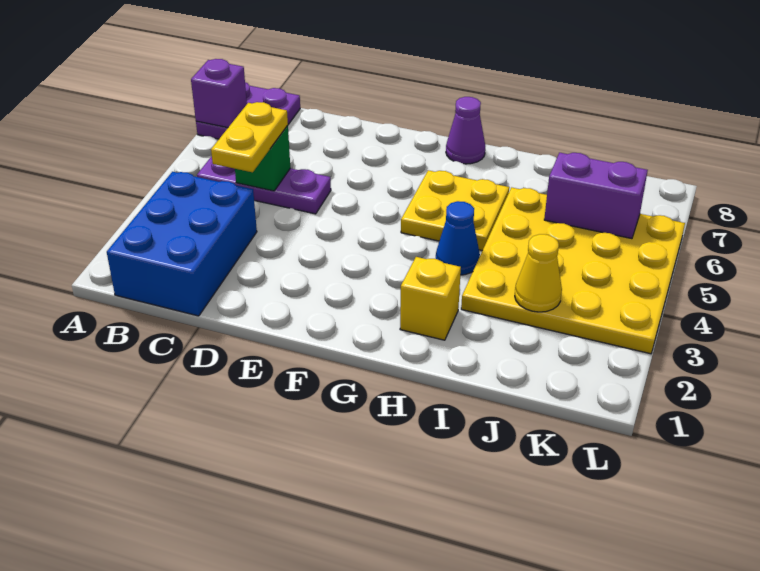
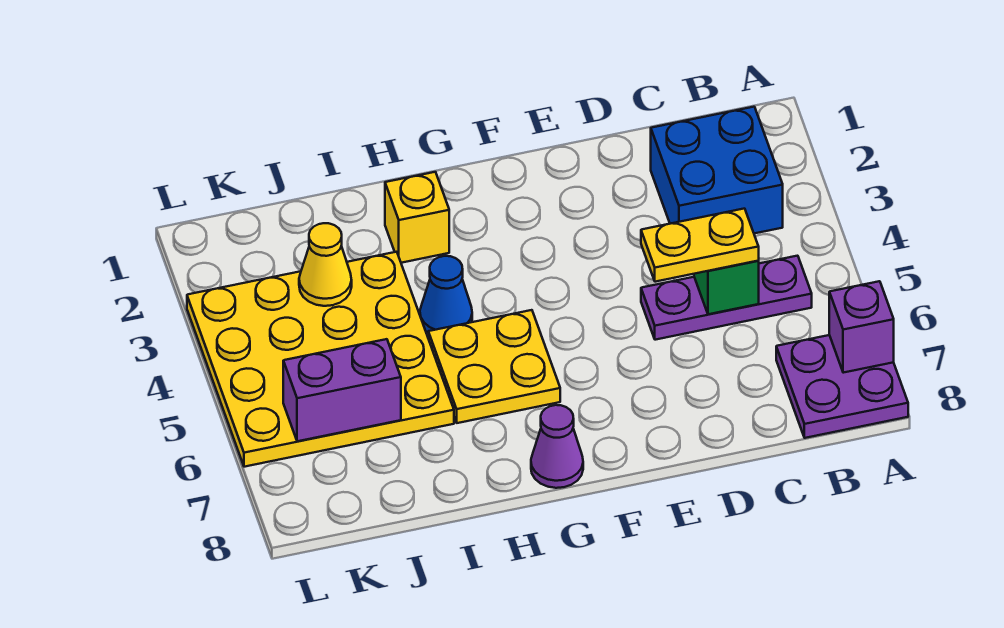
blue 2x3 brick [107,172,257,316] -> blue 2x2 brick [651,107,783,234]
yellow 1x2 plate [211,102,288,172] -> yellow 1x2 plate turned to [641,209,759,282]

